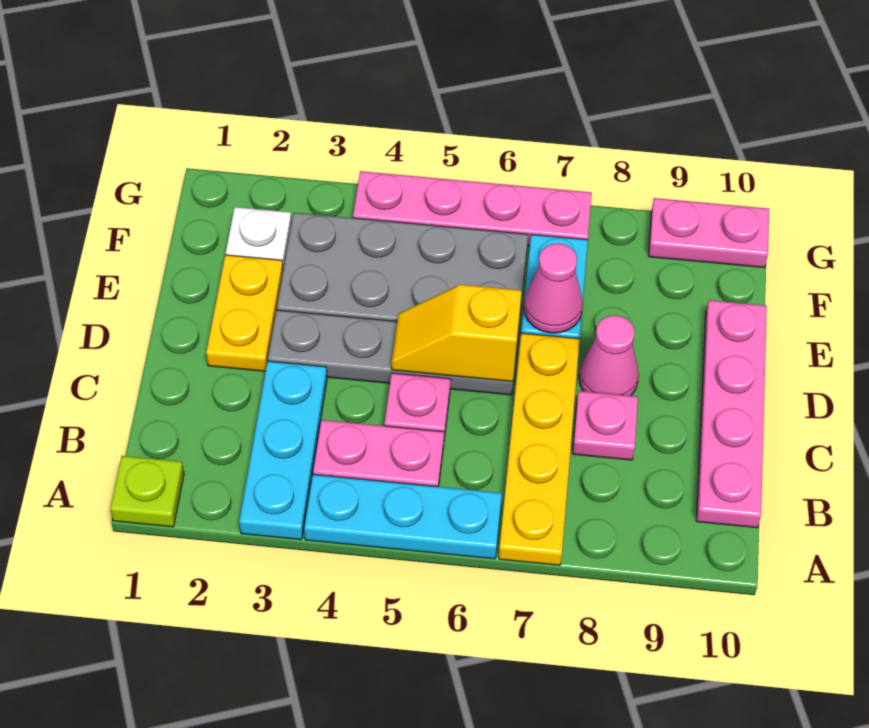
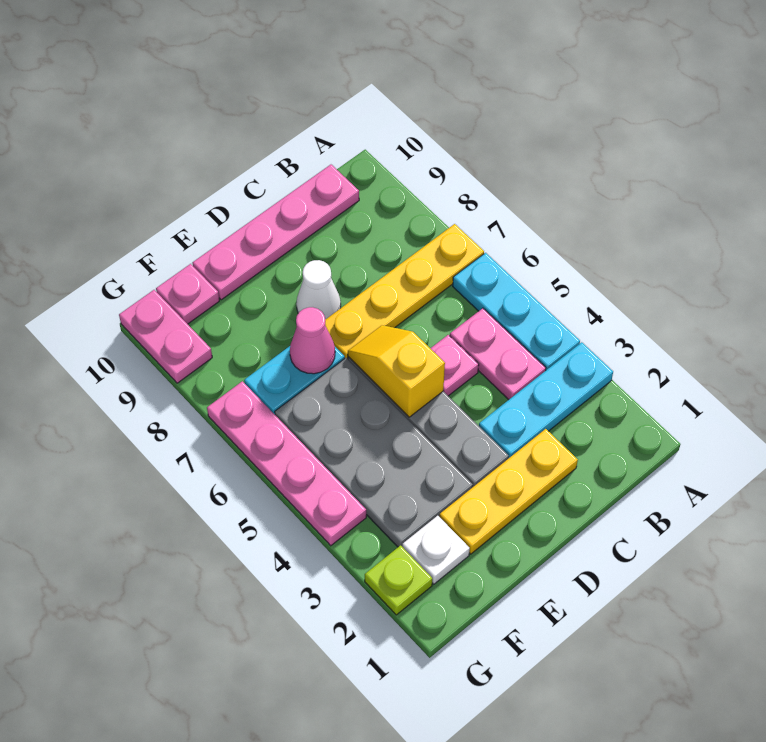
lime 1x1 plate [110,456,184,527] -> lime 1x1 plate moved to [365,545,432,615]
pink 1x1 plate [573,391,638,460] -> pink 1x1 plate moved to [156,264,219,324]
yellow 1x2 plate [206,255,283,371] -> yellow 1x3 plate [439,429,578,554]
yellow 1x2 slope [392,285,522,382] -> yellow 1x2 slope turned to [348,325,445,417]
pink 1x1 cone [579,315,639,396] -> white 1x1 cone [296,260,341,319]

